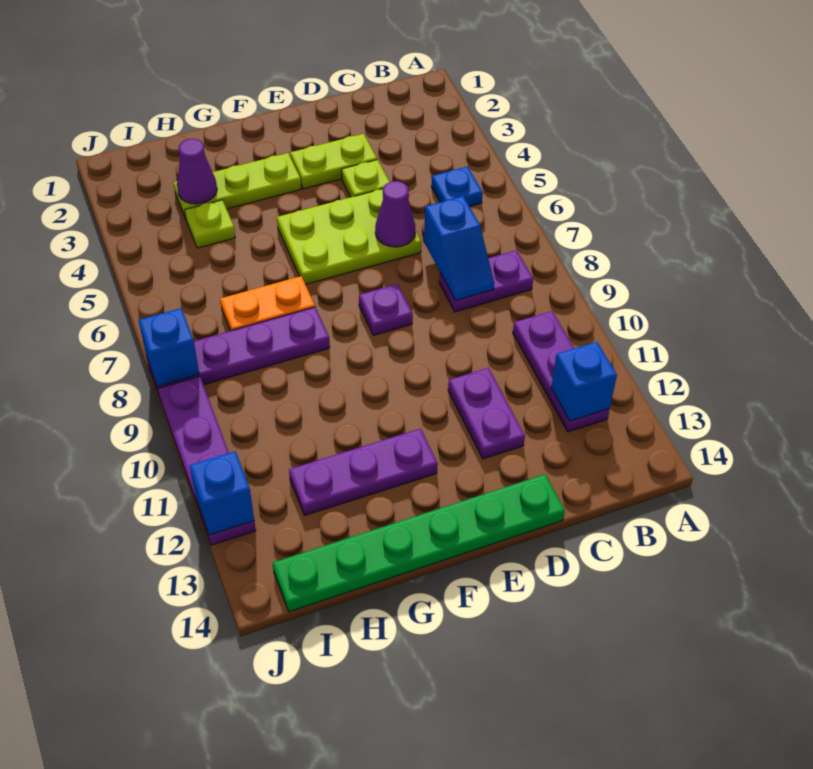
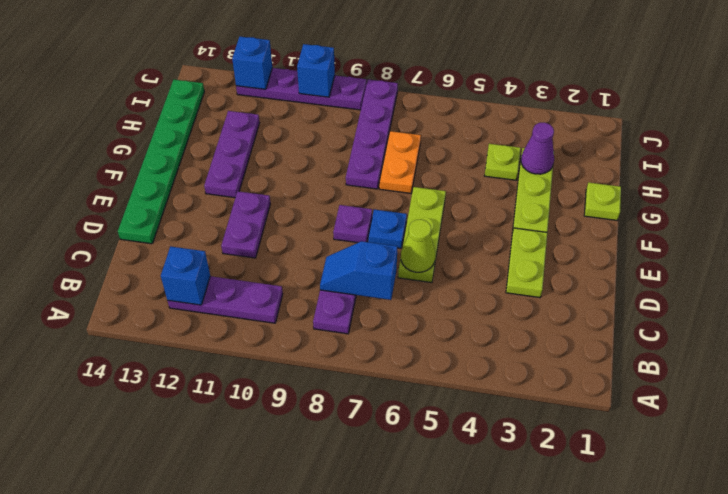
blue 1x1 plate [431,166,483,206] -> blue 1x1 plate moved to [368,210,407,248]
lime 1x1 plate [342,160,389,197] -> lime 1x1 plate moved to [584,182,621,220]
lime 2x3 plate [277,189,421,285] -> lime 1x3 plate [398,187,446,283]
purple 1x1 cone [375,181,415,247] -> lime 1x1 cone [401,219,435,272]
purple 1x2 plate [448,368,525,459] -> purple 1x2 plate turned to [221,191,270,258]
blue 1x1 brick [138,308,199,386] -> blue 1x1 brick moved to [297,44,335,97]

